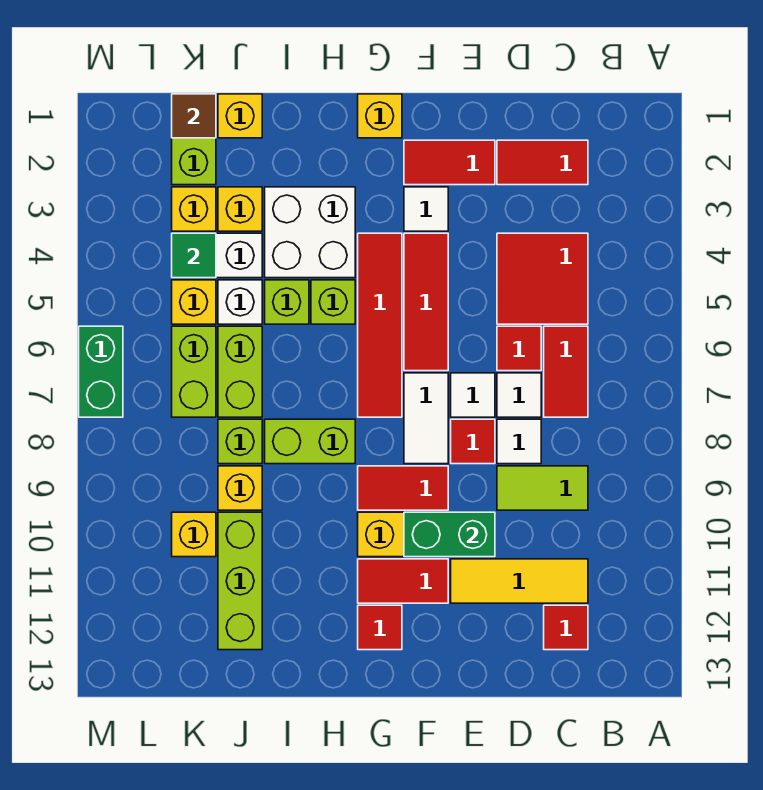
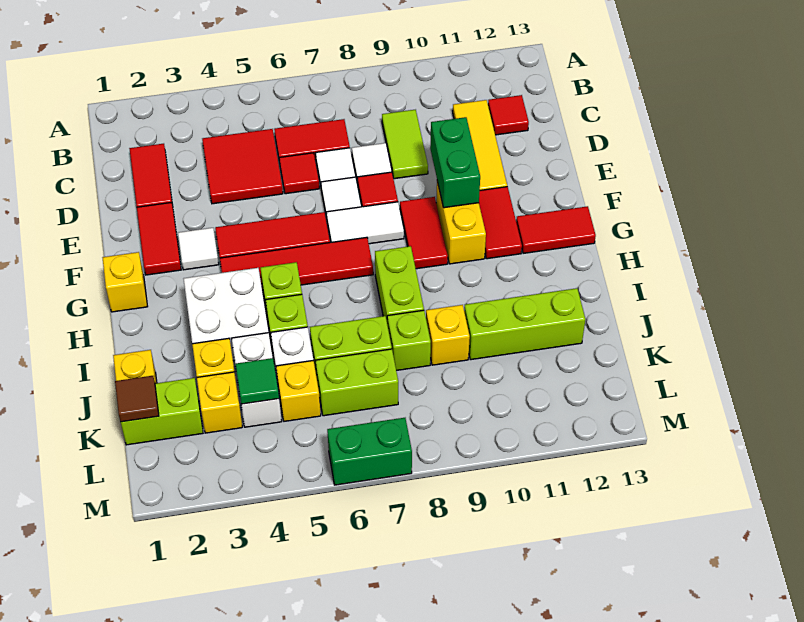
red 1x1 tile [358,605,402,650] -> red 1x2 tile [516,206,596,254]
yellow 1x1 brick [172,512,216,557] -> none

